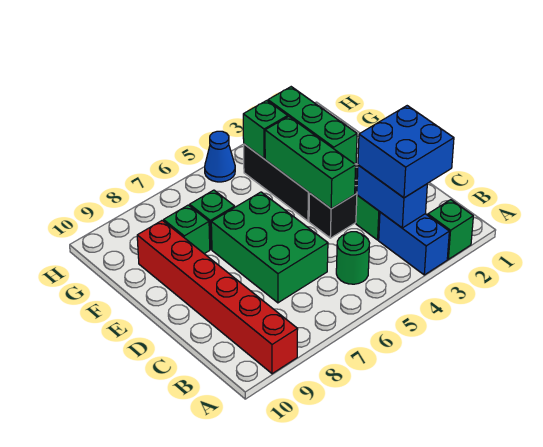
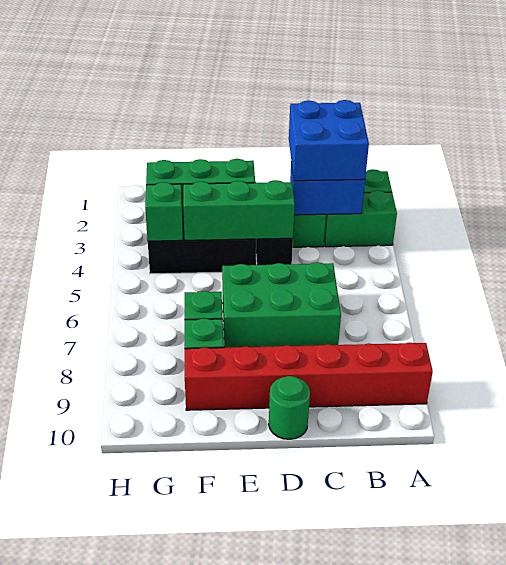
blue 1x2 brick [379,212,449,275] -> green 1x2 brick [324,191,397,247]
green 1x1 round brick [336,232,370,284] -> green 1x1 round brick moved to [269,376,310,439]
blue 1x1 cone [205,131,235,182] -> none

